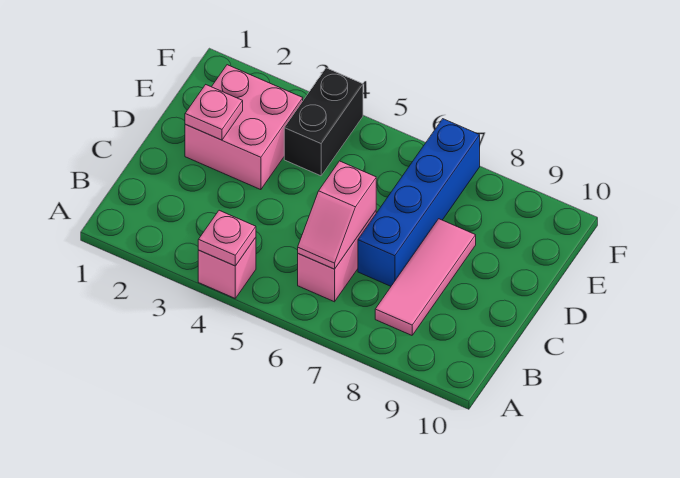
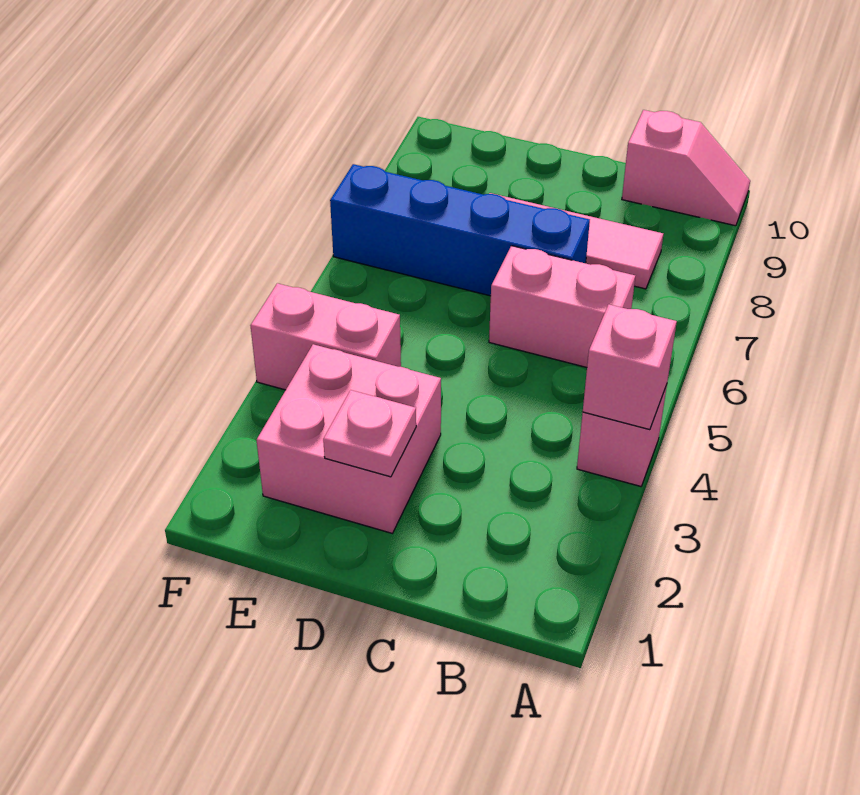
pink 1x1 plate [198,210,256,266] -> pink 1x1 brick [583,305,677,430]
pink 1x2 slope [298,161,376,269] -> pink 1x2 slope moved to [622,110,750,226]
black 1x2 brick [284,68,363,176] -> pink 1x2 brick [251,283,401,390]

